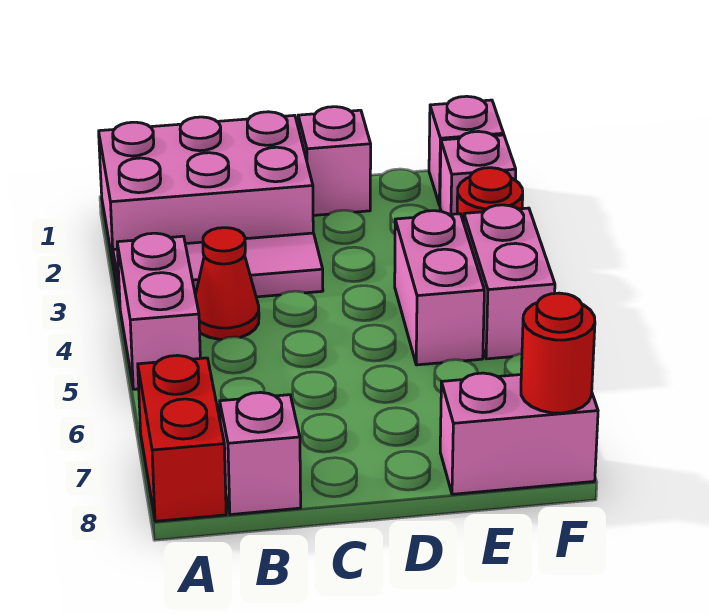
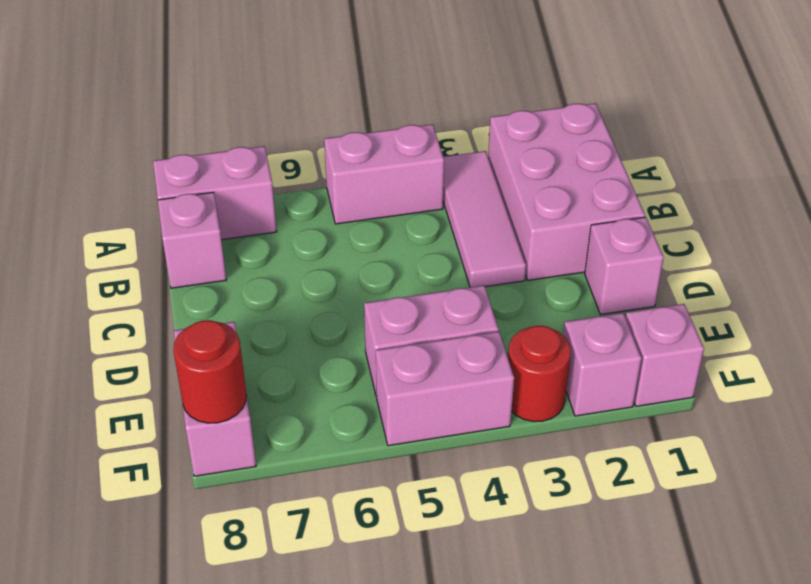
red 1x2 brick [138,355,226,521] -> pink 1x2 brick [153,146,277,240]
red 1x1 cone [195,228,259,339] -> none

